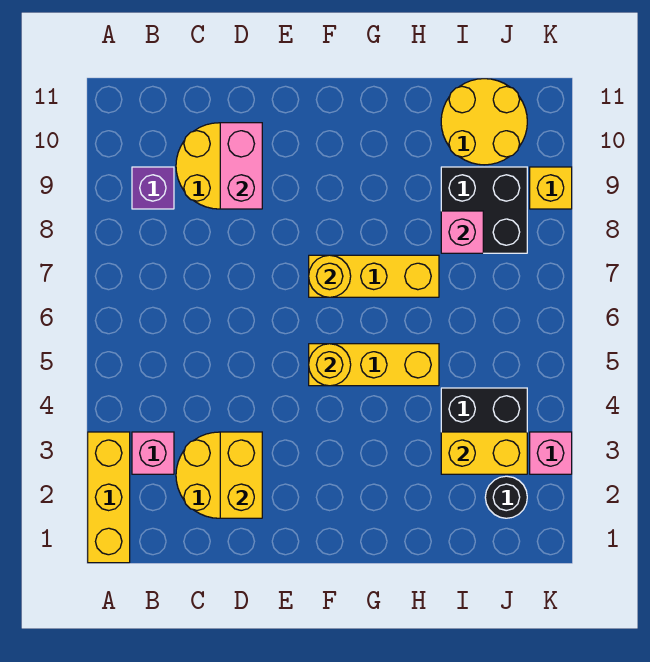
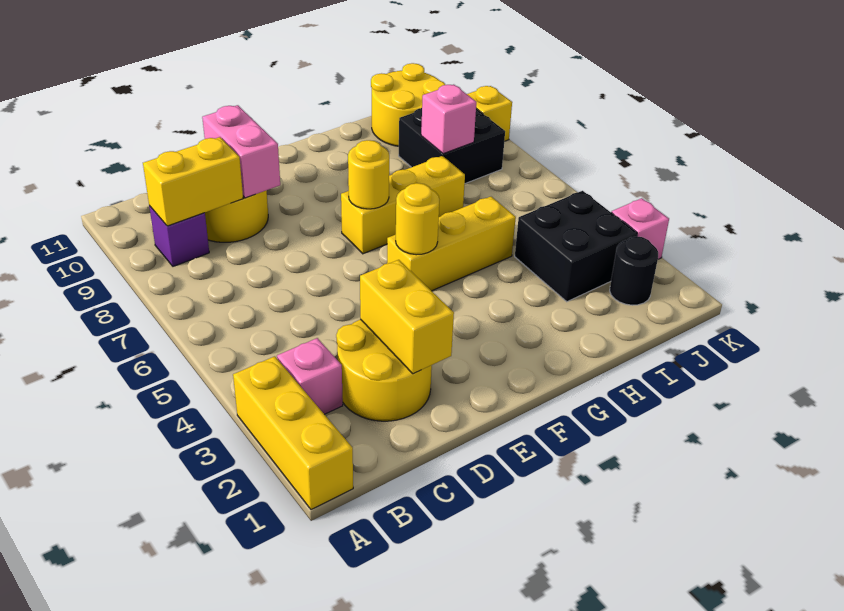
yellow 1x2 brick [441,432,527,474] -> yellow 1x2 brick moved to [143,137,243,226]

